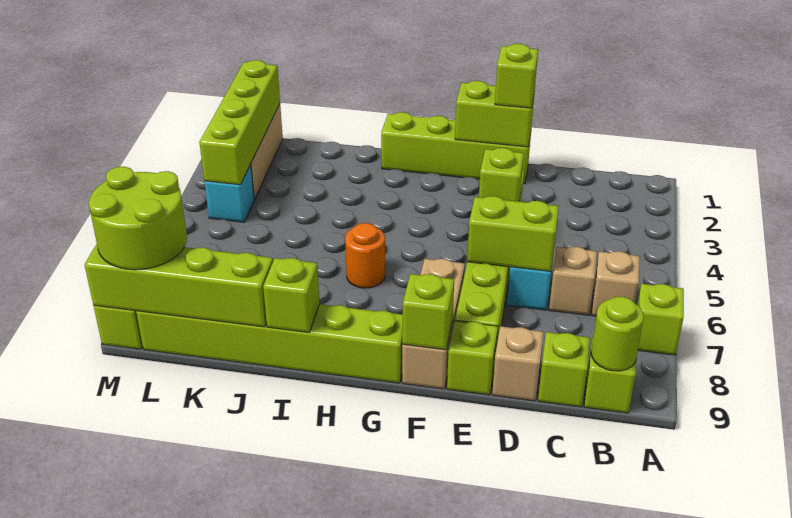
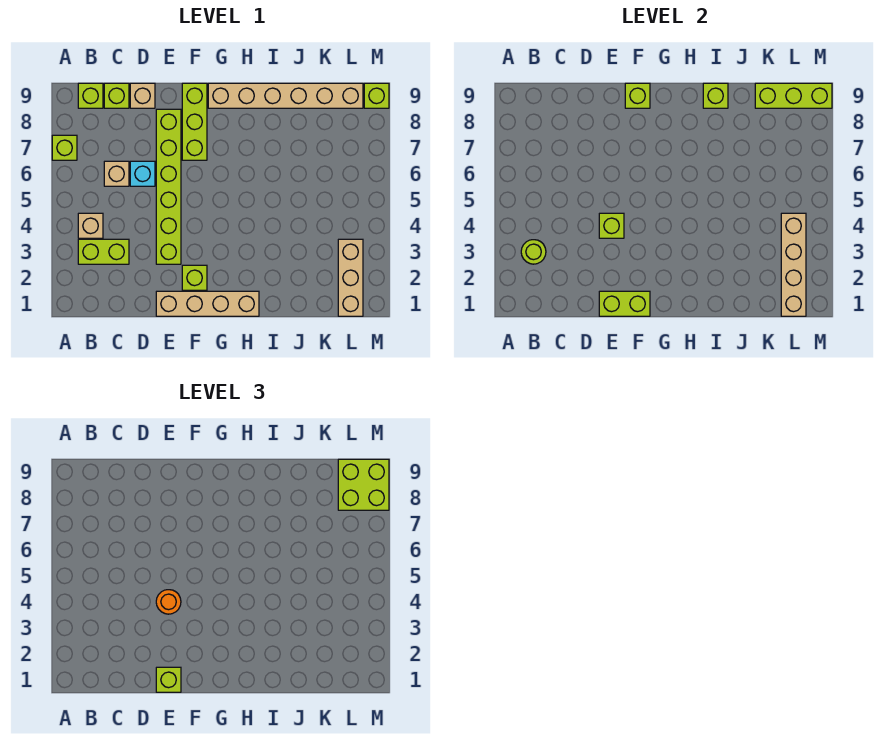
tan 1x1 brick [592,251,640,316] -> tan 1x1 brick moved to [78,213,103,238]
lime 1x1 round brick [591,297,644,371] -> lime 1x1 round brick moved to [521,240,546,264]
lime 1x2 brick [467,196,559,271] -> lime 1x2 brick moved to [78,239,129,264]
lime 1x4 brick [381,112,531,184] -> tan 1x4 brick [156,291,259,316]
lime 1x1 brick [447,321,498,395] -> lime 1x1 brick moved to [182,265,207,290]
tan 1x3 brick [402,259,465,389] -> lime 1x3 brick [182,83,207,160]
lime 1x6 brick [136,304,403,383] -> tan 1x6 brick [208,83,363,108]
orange 1x1 round brick [345,223,385,288] -> orange 1x1 round brick moved to [156,590,181,614]
lime 1x4 brick [84,244,273,327] -> lime 1x3 brick [755,83,832,108]
lime 1x4 brick [199,60,280,185] -> tan 1x4 brick [781,213,806,316]
cyan 1x1 brick [204,164,255,222] -> none
lime 2x2 round brick [89,167,187,270] -> lime 2x2 brick [338,459,389,510]

